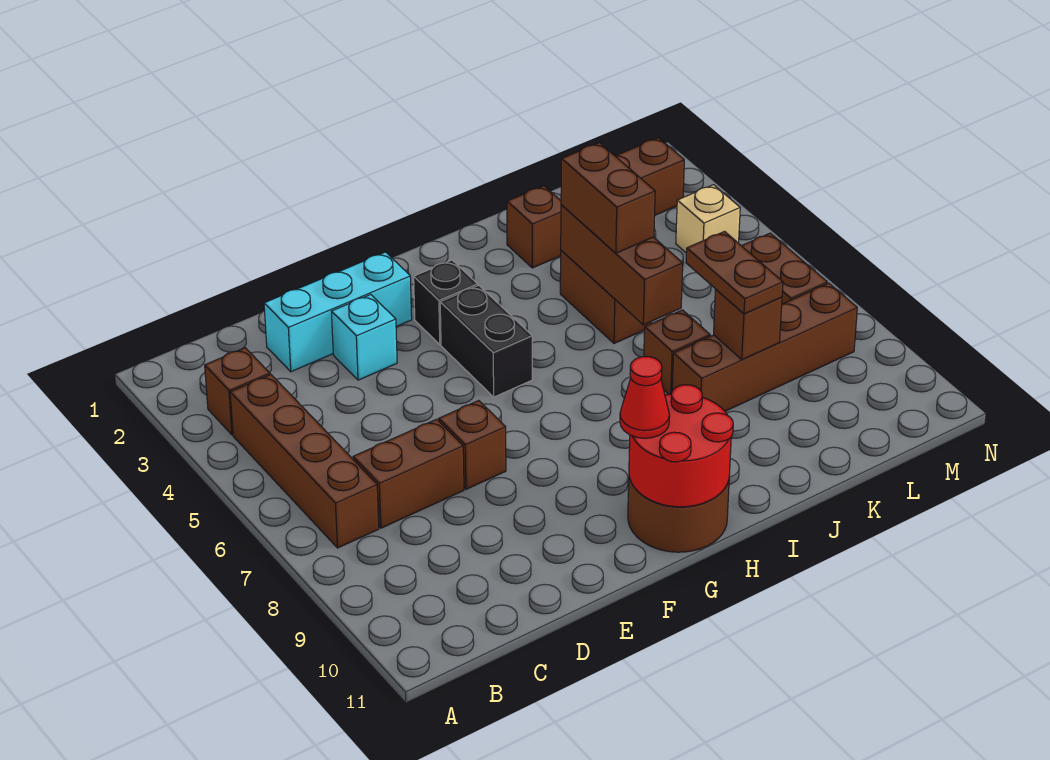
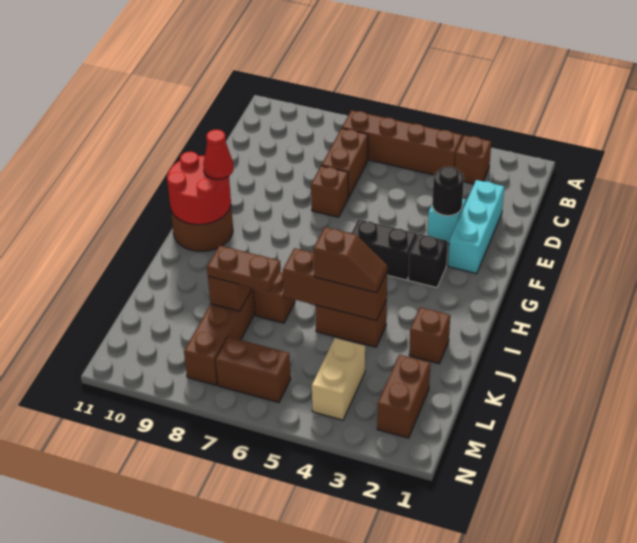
none -> black 1x1 round brick [432,167,464,216]
brown 1x2 brick [561,143,655,253] -> brown 1x2 slope [314,227,387,293]
tan 1x1 brick [676,185,740,252] -> tan 1x2 brick [312,338,365,420]

